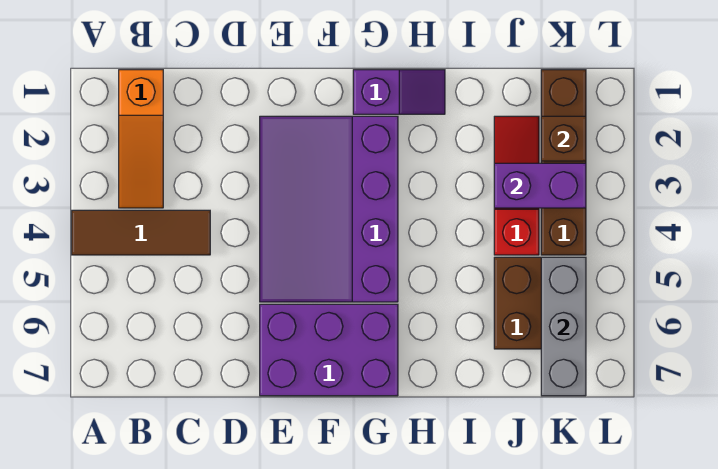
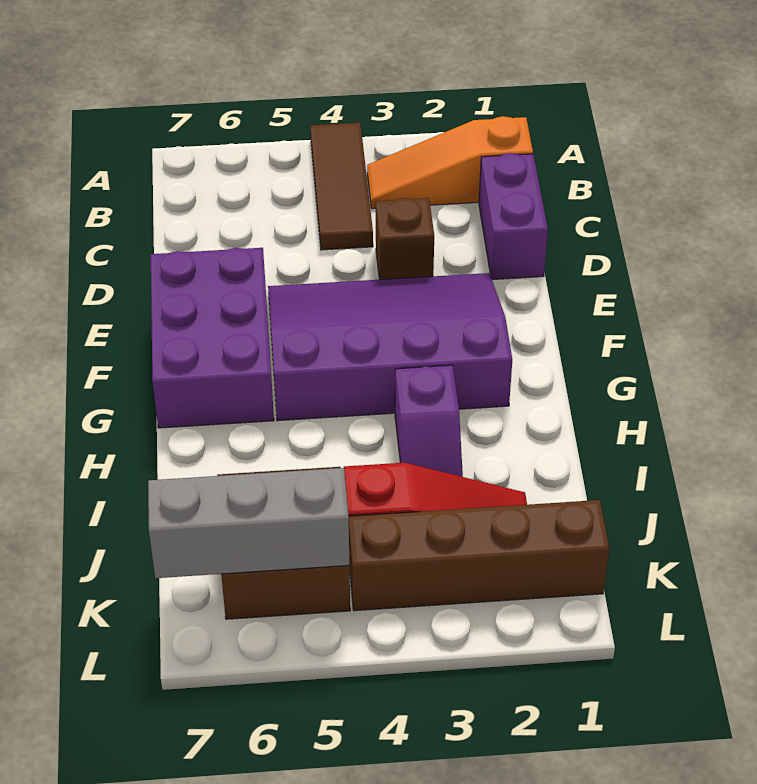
purple 1x2 slope [353,70,445,114] -> purple 1x2 slope moved to [395,365,463,477]
purple 1x2 brick [494,163,586,208] -> purple 1x2 brick moved to [479,153,548,280]
brown 1x1 brick [541,116,586,161] -> brown 1x1 brick moved to [376,198,434,280]

